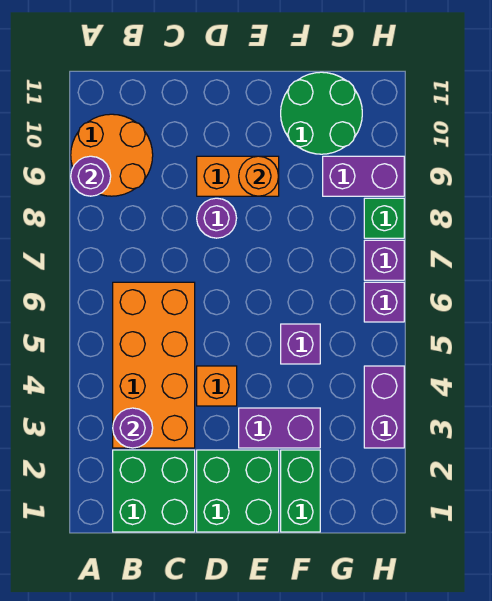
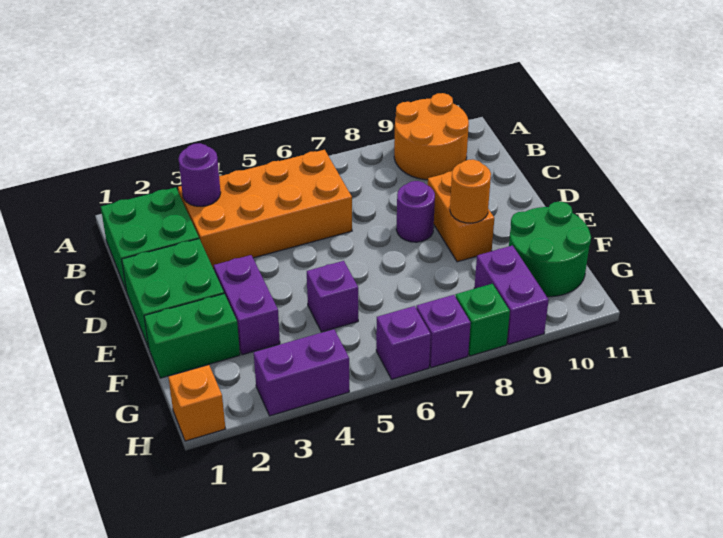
purple 1x1 round brick [71,156,111,196] -> none
orange 1x1 brick [197,366,237,406] -> orange 1x1 brick moved to [169,365,225,441]

